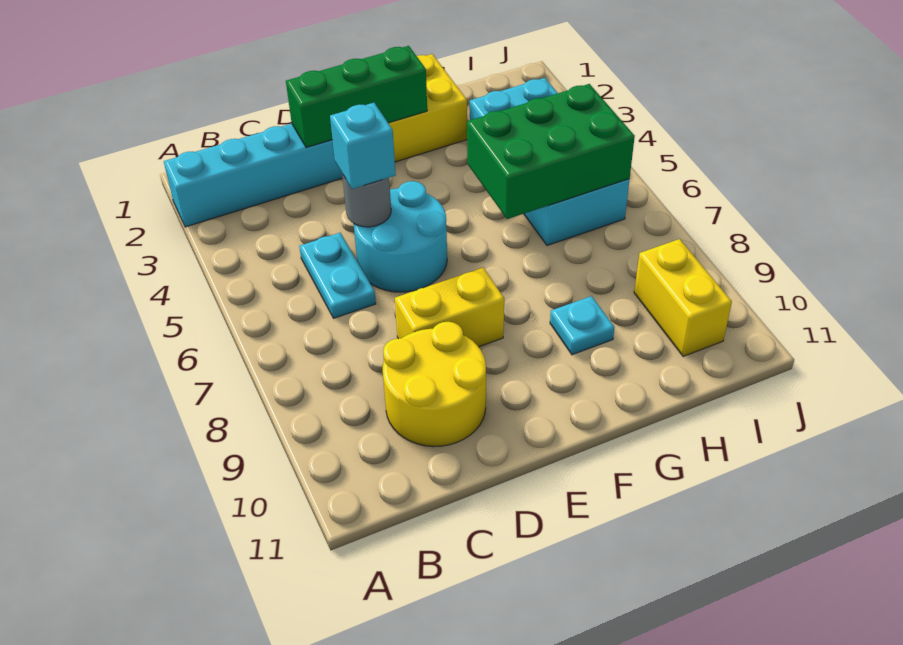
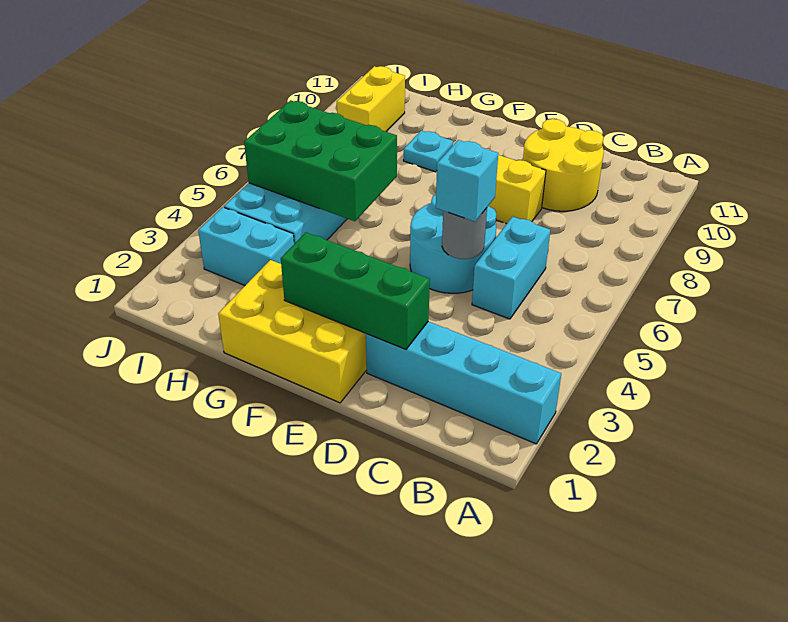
cyan 1x2 plate [299,233,376,318] -> cyan 1x2 brick [472,217,550,319]

